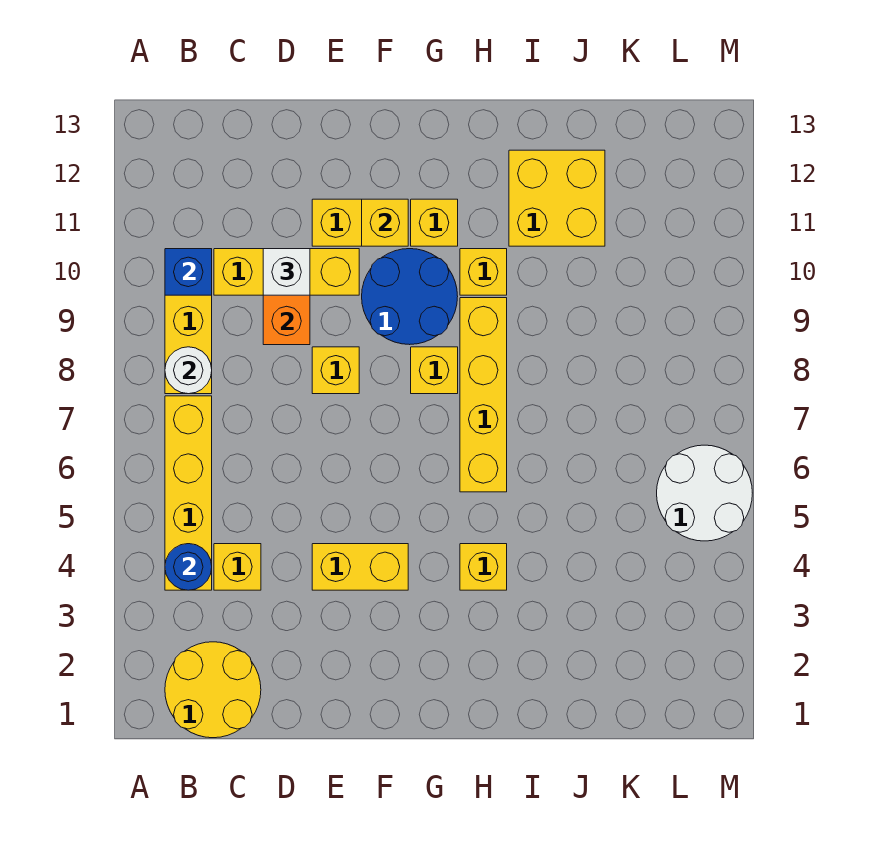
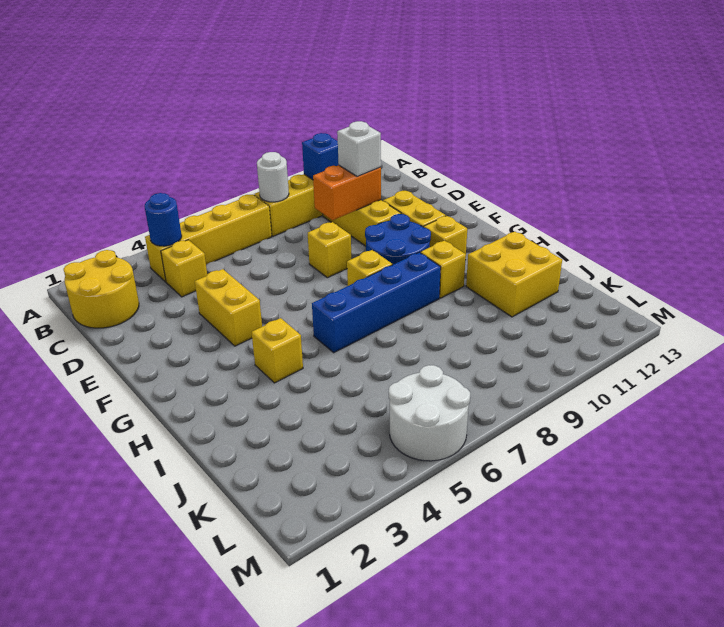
yellow 1x1 brick [362,199,408,246] -> none
yellow 1x4 brick [460,298,507,492] -> blue 1x4 brick [312,252,441,353]

